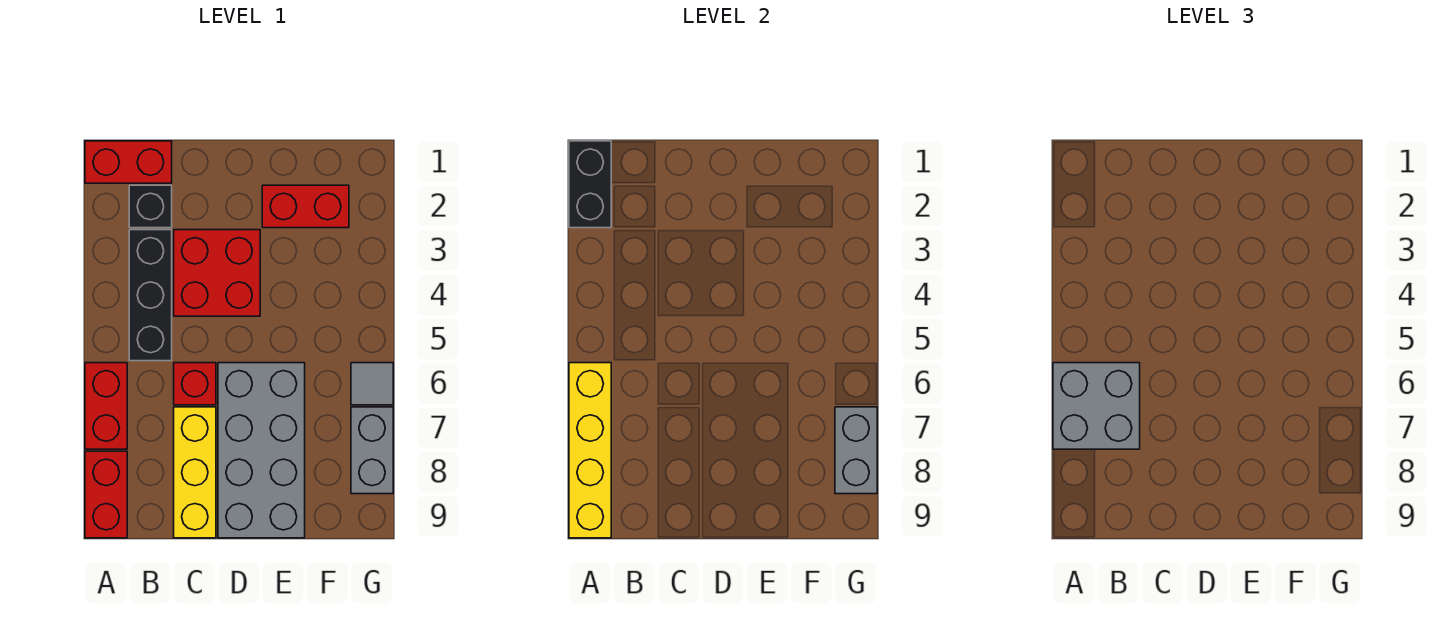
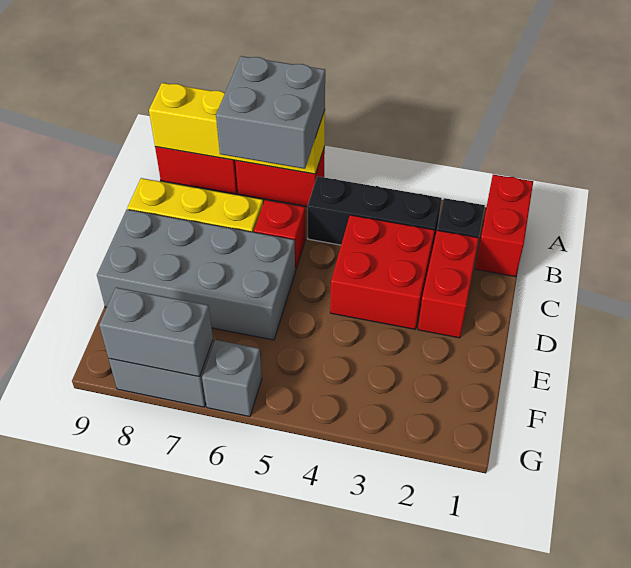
black 1x2 brick [569,141,611,228] -> none
red 1x2 brick [262,185,349,228] -> red 1x2 brick moved to [418,230,479,338]
grey 1x1 tile [351,363,393,405] -> grey 1x1 brick [202,340,262,417]

